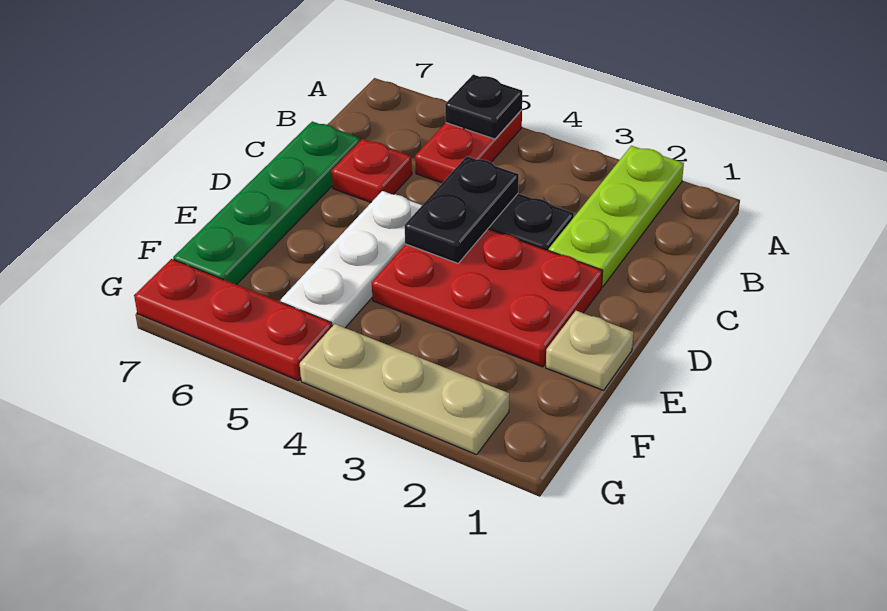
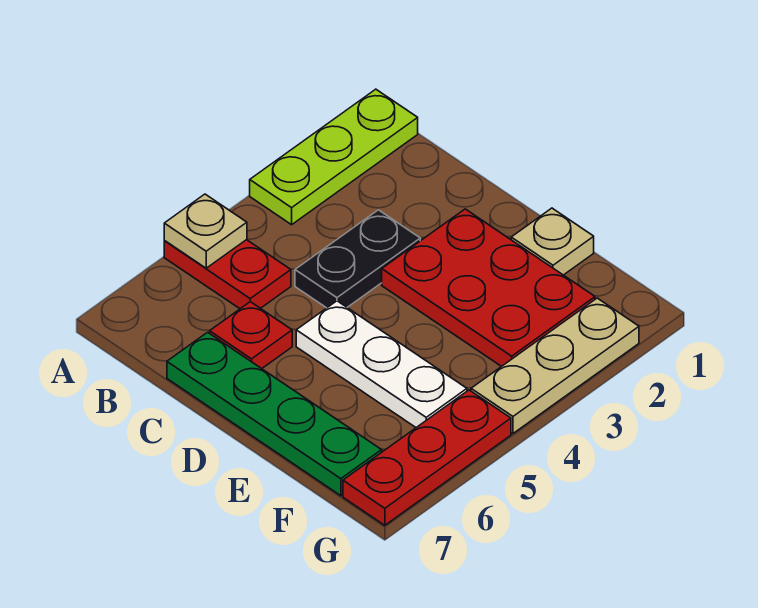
lime 1x3 plate [549,146,684,287] -> lime 1x3 plate turned to [250,89,418,225]
black 1x1 plate [445,75,522,139] -> tan 1x1 plate [164,194,247,268]
black 1x2 plate [404,156,519,263] -> none
red 2x3 plate [372,229,603,367] -> red 2x3 plate turned to [382,209,595,367]

